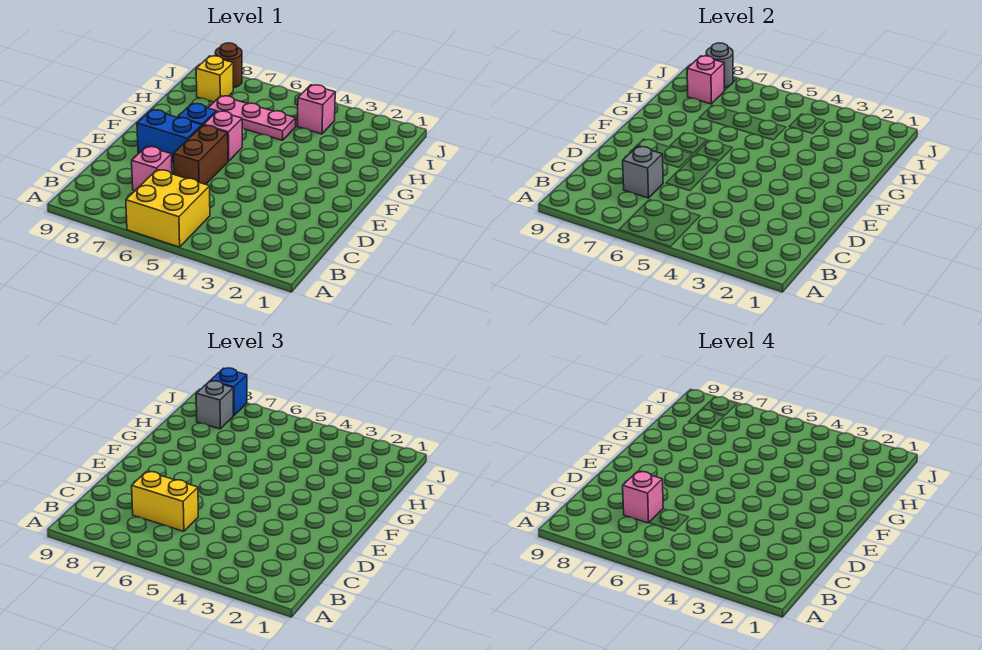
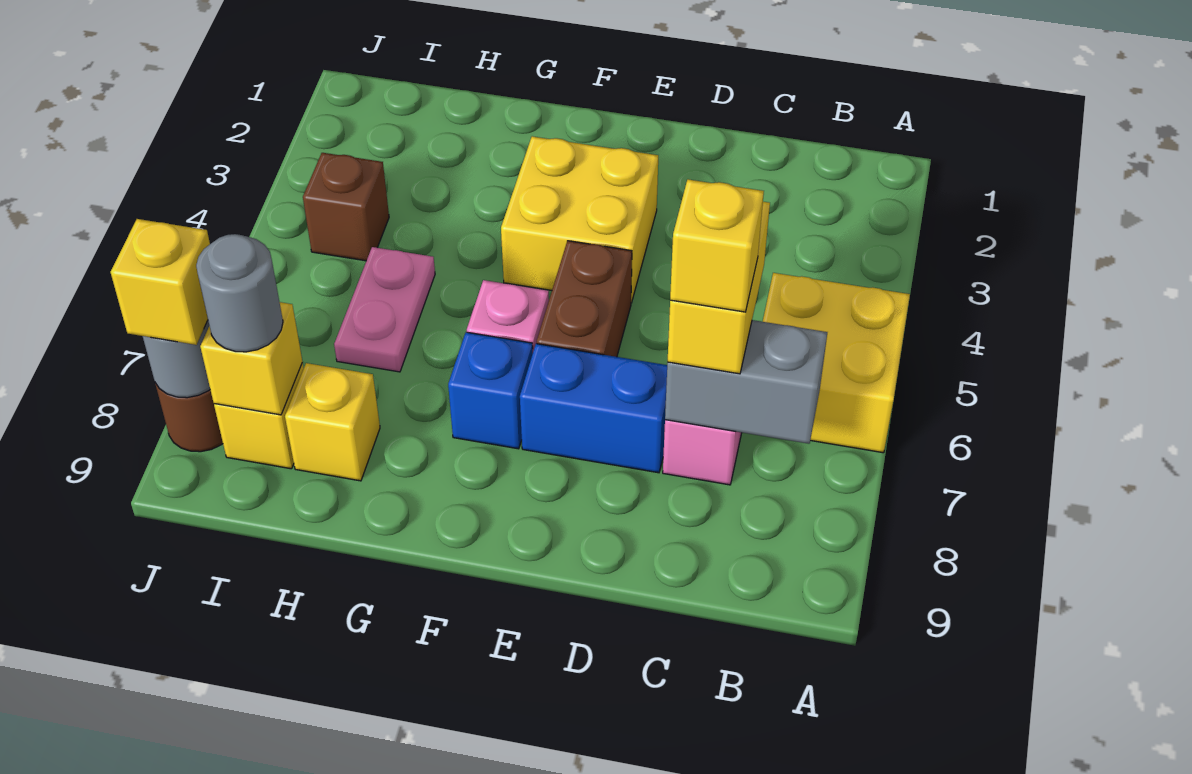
grey 1x1 brick [623,146,663,198] -> grey 1x2 brick [665,320,827,444]
pink 1x1 brick [623,471,663,523] -> yellow 1x1 brick [670,179,764,312]
brown 1x2 brick [174,125,228,184] -> brown 1x2 brick turned to [537,241,632,357]
none -> yellow 2x2 brick [501,136,658,303]
blue 1x2 brick [137,110,202,163] -> blue 1x2 brick turned to [520,344,667,473]
pink 1x3 plate [208,96,296,140] -> pink 1x2 plate [334,247,435,372]
none -> yellow 1x1 brick [285,363,380,481]
pink 1x1 brick [297,85,335,134] -> brown 1x1 brick [303,153,389,261]
pink 1x1 brick [687,56,724,104] -> yellow 1x1 brick [200,302,302,415]
grey 1x1 brick [196,381,233,429] -> grey 1x1 round brick [196,234,283,352]
blue 1x1 brick [210,368,247,416] -> yellow 1x1 brick [111,219,210,345]

